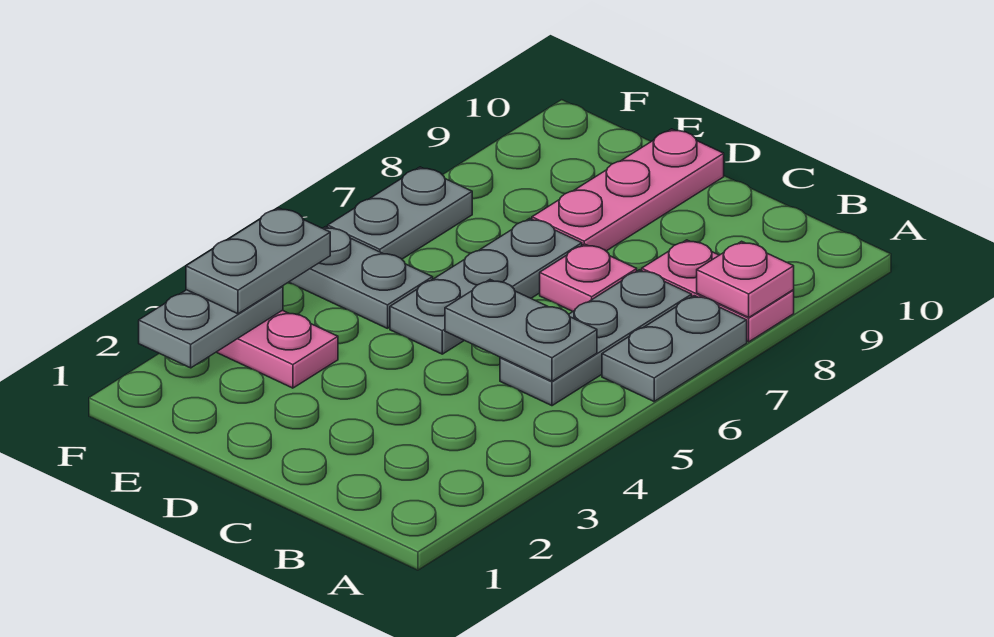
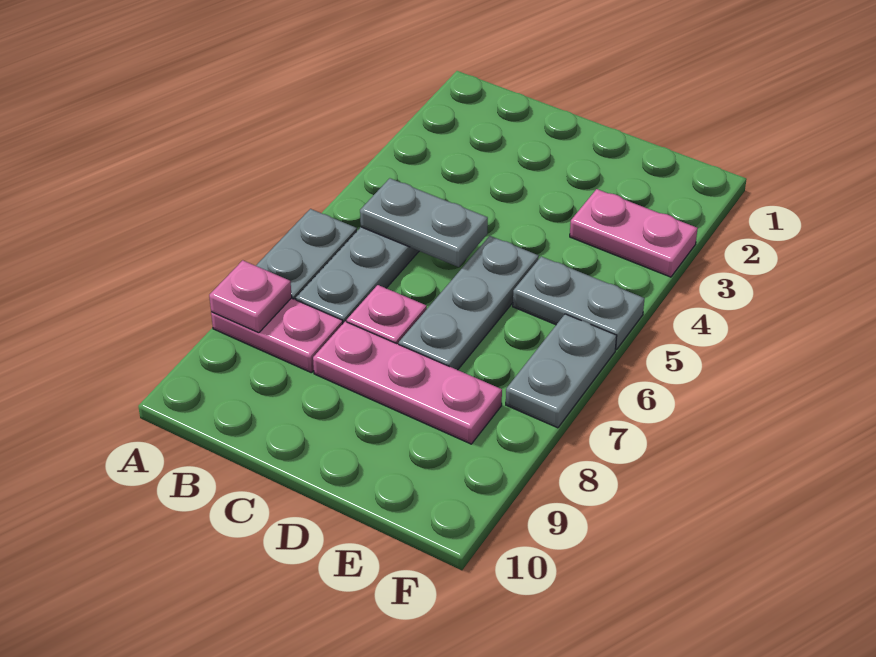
pink 1x3 plate [532,129,724,251] -> pink 1x3 plate turned to [313,321,502,444]
grey 1x2 plate [139,286,283,368] -> none
grey 1x2 plate [186,208,330,314] -> none

